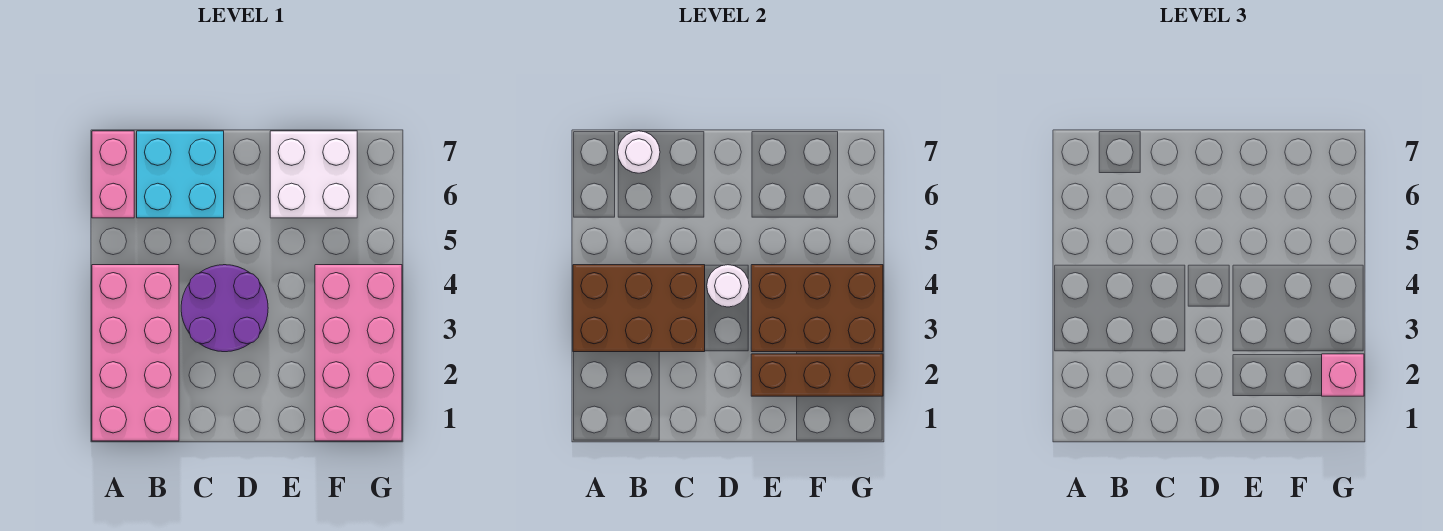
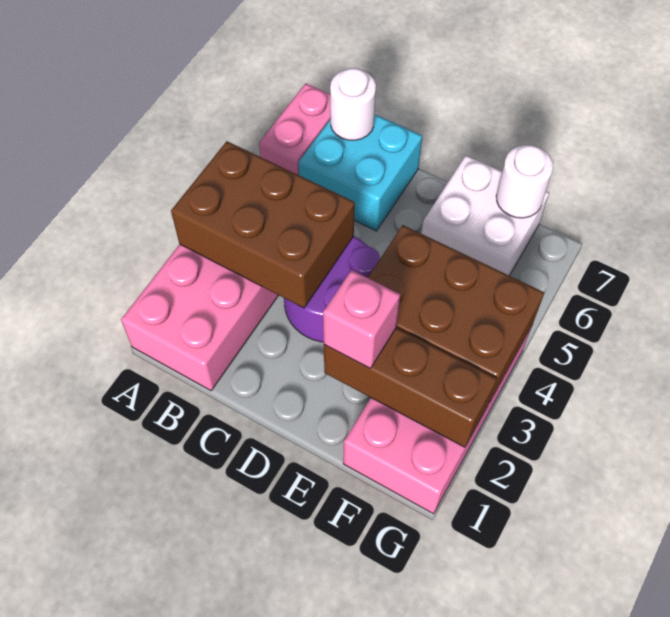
white 1x1 round brick [707,265,749,307] -> white 1x1 round brick moved to [496,145,553,218]
pink 1x1 brick [1322,354,1364,396] -> pink 1x1 brick moved to [323,270,400,368]

